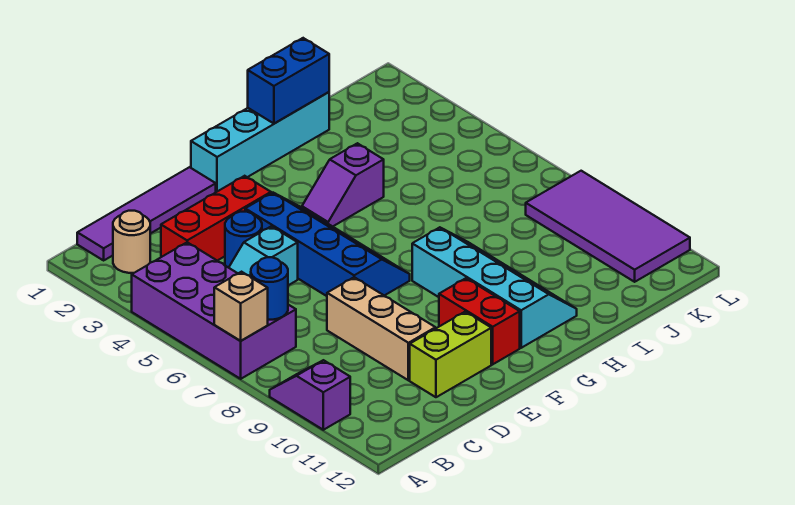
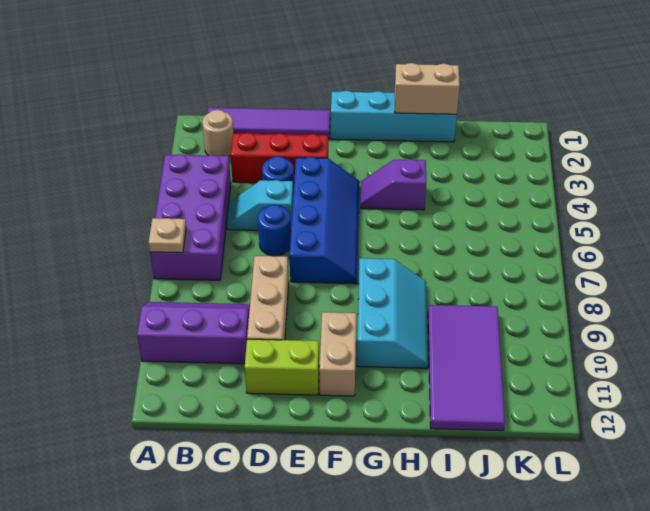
tan 1x1 brick [214,272,268,341] -> tan 1x1 plate [149,218,186,253]
purple 1x2 slope [270,360,350,430] -> purple 2x3 slope [137,302,250,364]
blue 1x1 round brick [251,257,288,320] -> blue 1x1 round brick moved to [258,205,291,256]
red 1x2 brick [439,278,520,364] -> tan 1x2 brick [319,312,356,396]
cyan 2x4 slope [412,227,577,348] -> cyan 2x3 slope [357,258,428,368]
blue 1x2 brick [248,38,329,124] -> tan 1x2 brick [395,63,460,114]
purple 2x4 tile [526,171,690,282] -> purple 2x4 tile moved to [428,305,505,431]

